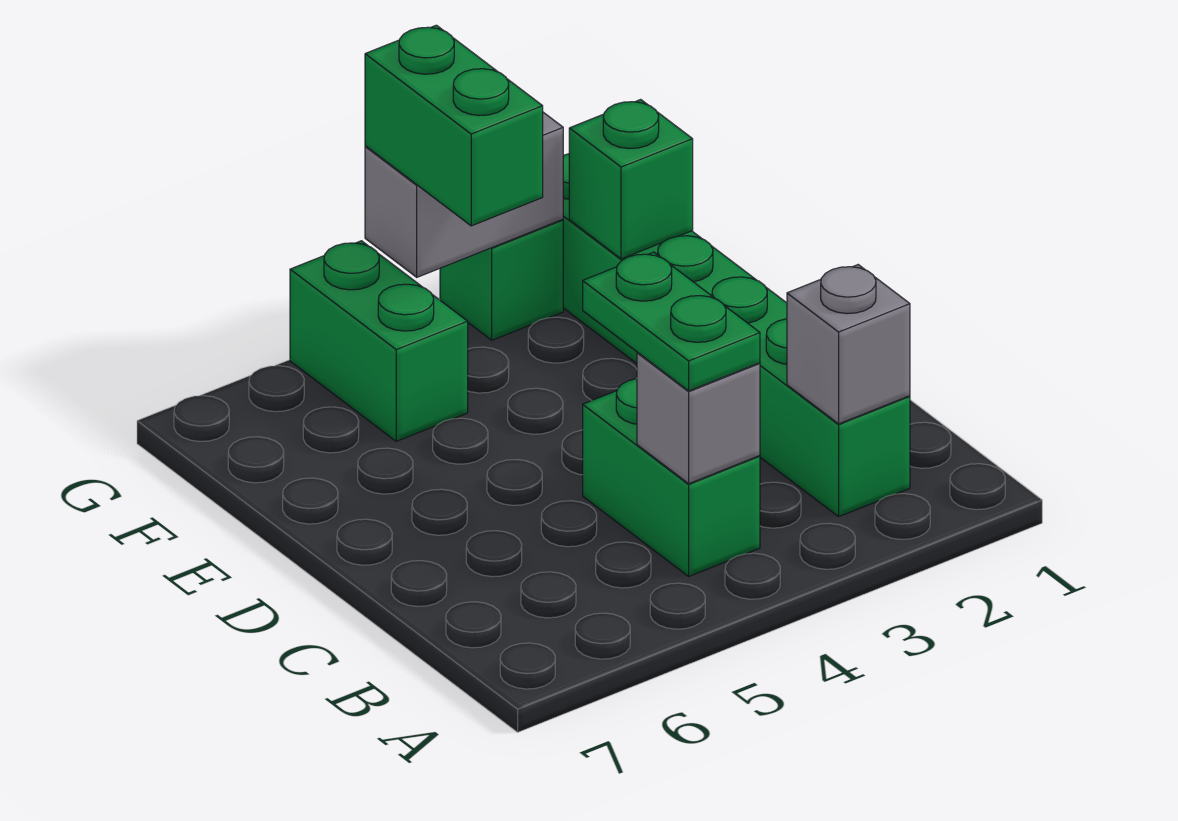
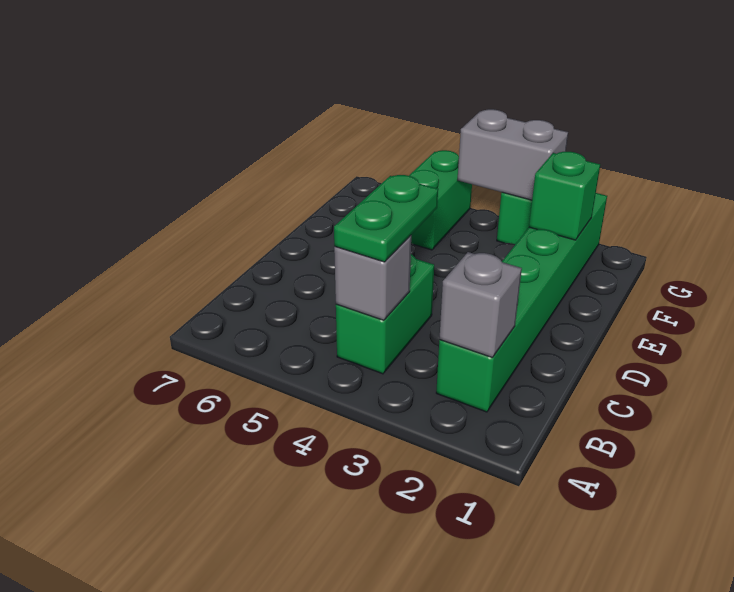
green 1x2 brick [365,25,543,226] -> none

